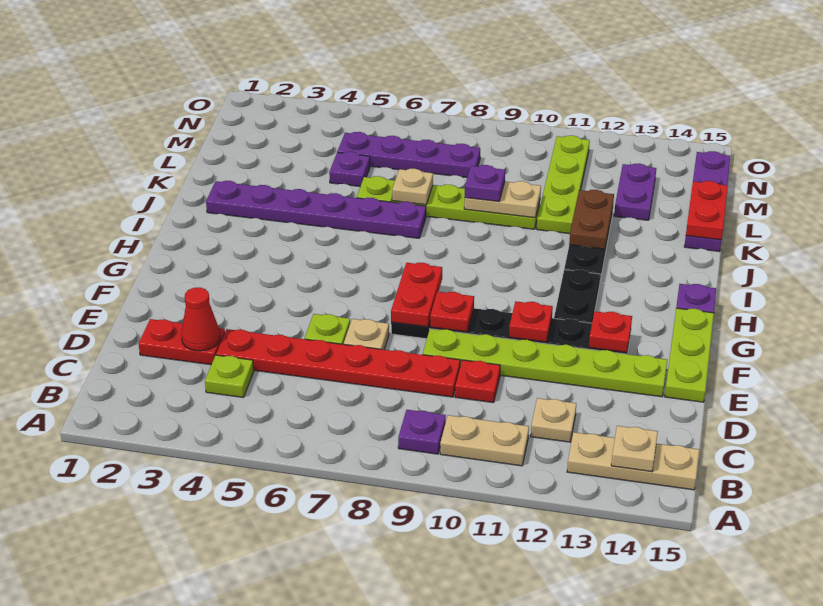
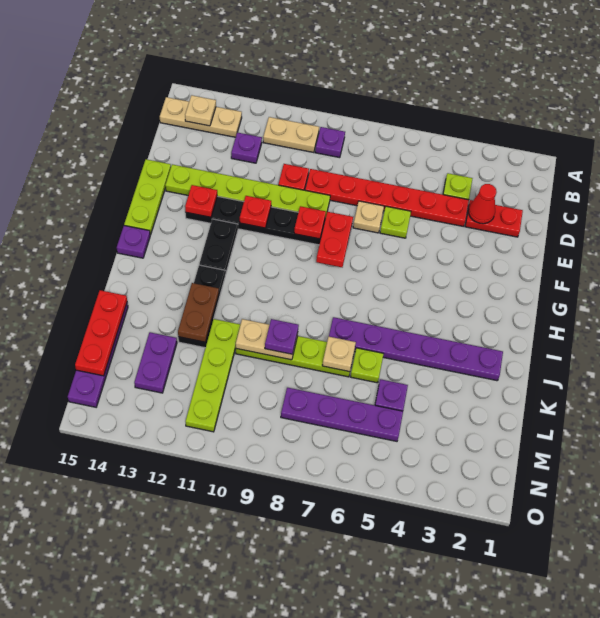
tan 1x1 plate [531,398,576,442] -> purple 1x1 plate [231,132,262,163]
red 1x2 plate [686,181,728,240] -> red 1x3 plate [75,290,127,376]

